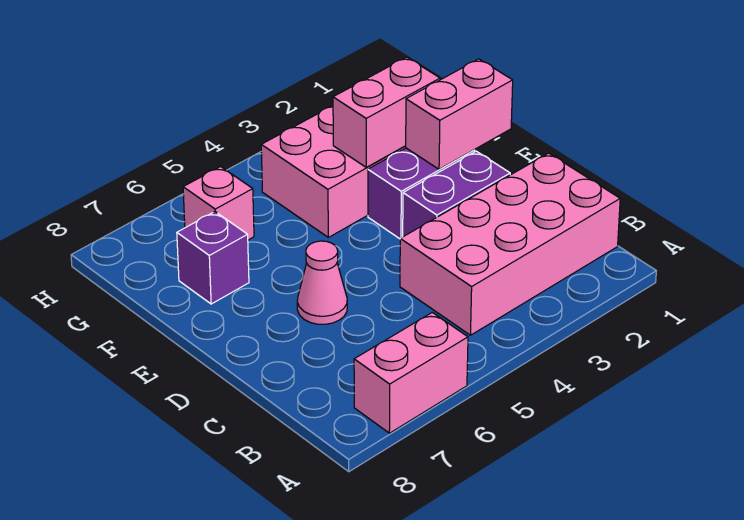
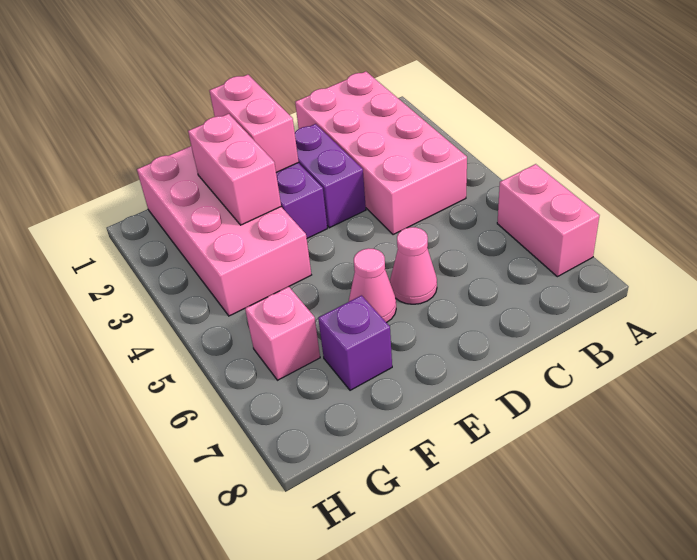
none -> pink 1x1 cone [349,248,396,323]

